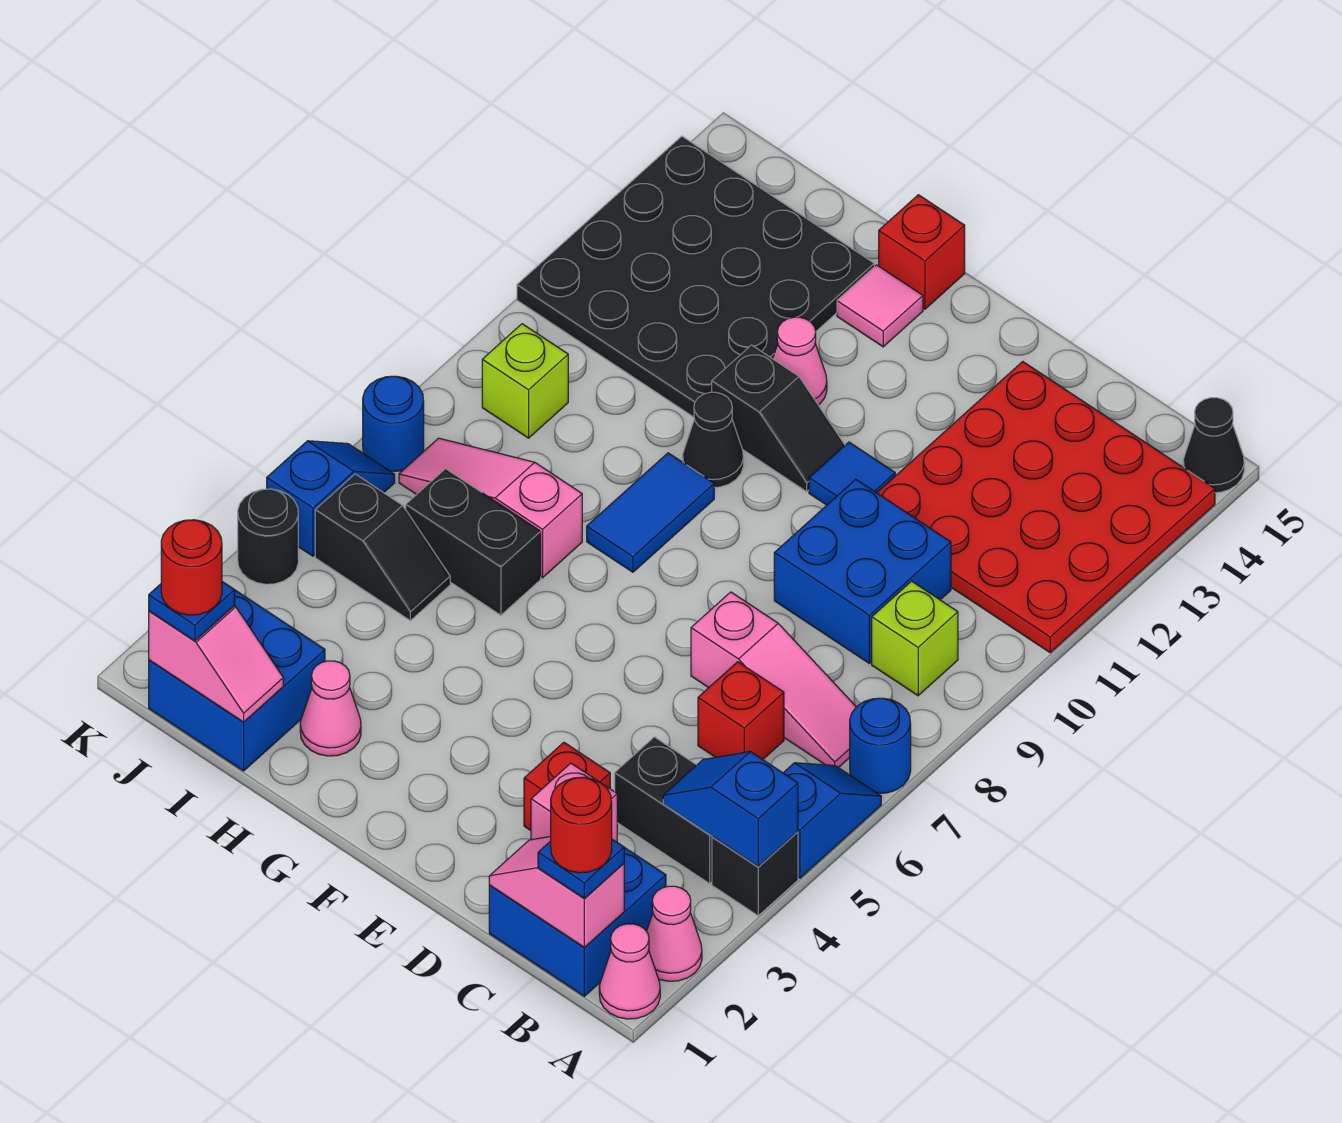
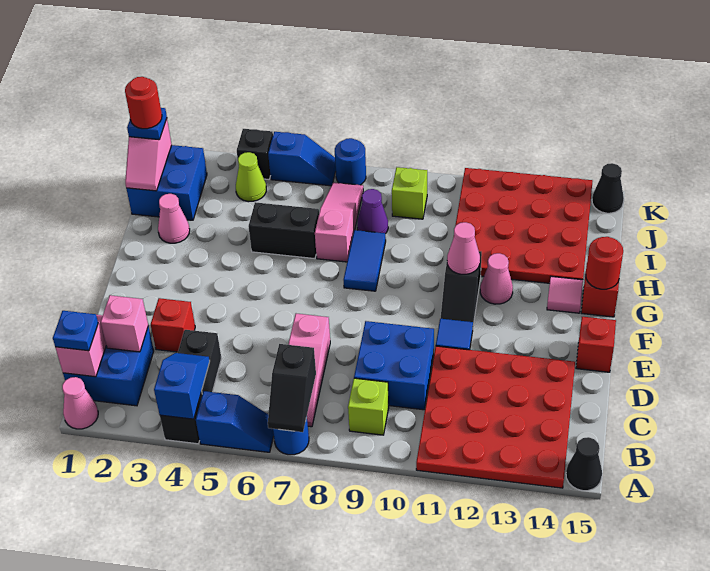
pink 1x1 cone [646,886,702,981] -> pink 1x1 cone moved to [447,222,480,274]
red 1x1 round brick [551,777,612,873] -> red 1x1 round brick moved to [586,237,623,289]
red 1x1 brick [698,662,784,759] -> red 1x1 brick moved to [576,317,616,372]
blue 1x2 tile [587,453,714,572] -> blue 1x2 tile turned to [344,230,386,291]
black 1x1 cone [683,392,744,487] -> black 1x1 cone moved to [592,163,624,213]
black 1x2 brick [406,469,541,615] -> black 1x2 brick turned to [248,202,319,259]
black 4x4 plate [517,136,874,417] -> red 4x4 plate [455,168,593,283]
black 1x2 slope [315,474,450,621] -> black 1x2 slope moved to [268,344,316,432]
none -> purple 1x1 cone [357,189,388,234]
none -> lime 1x1 cone [236,152,266,202]
black 1x1 round brick [238,489,298,584] -> black 1x1 brick [237,129,273,179]

